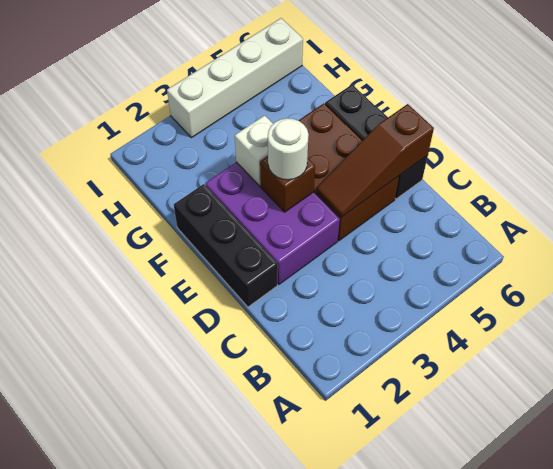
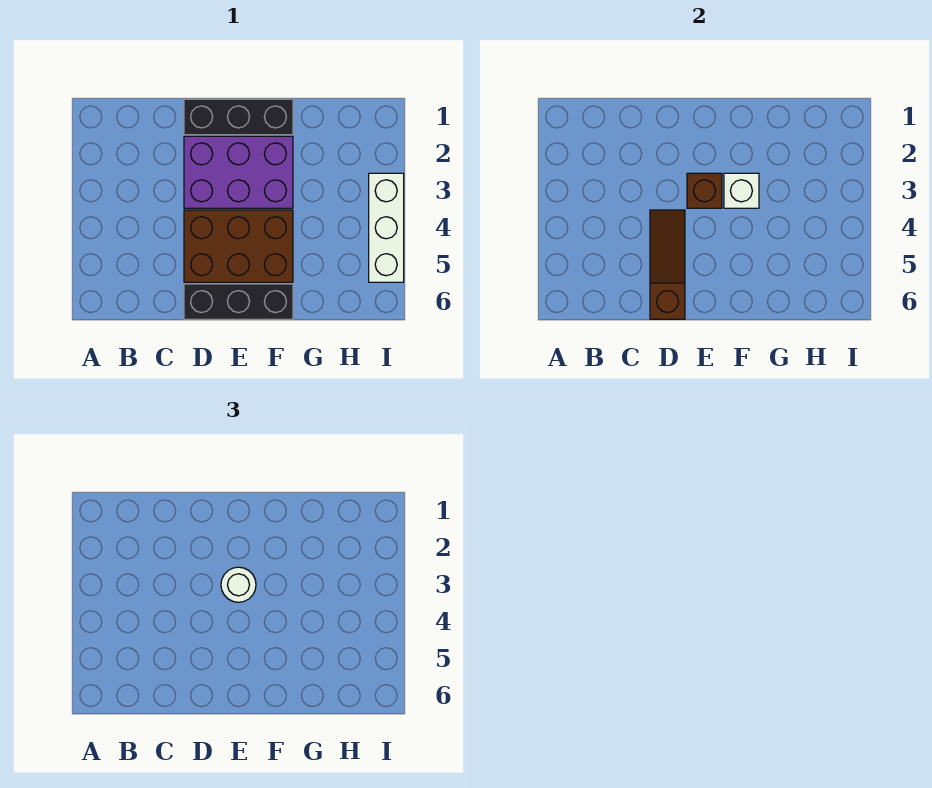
white 1x4 brick [167,18,303,138] -> white 1x3 brick [369,173,404,282]

